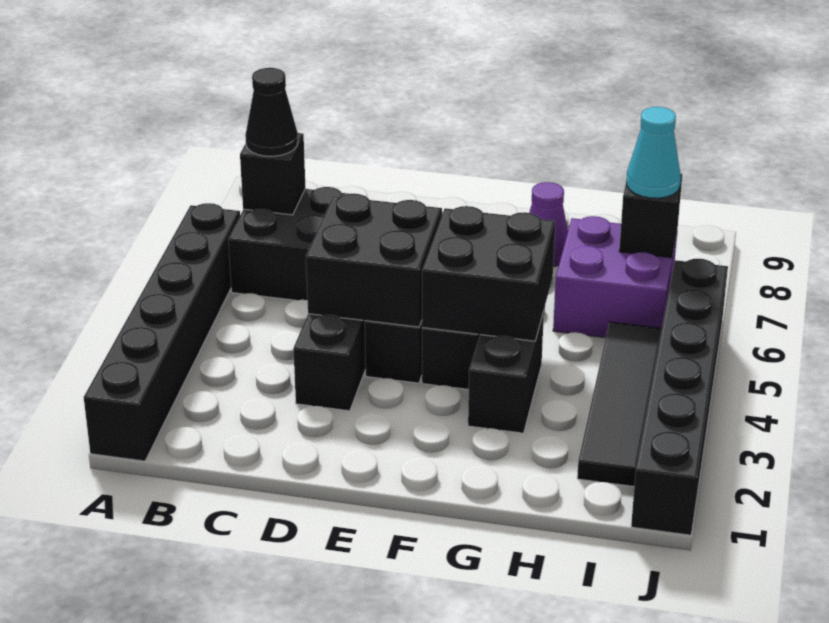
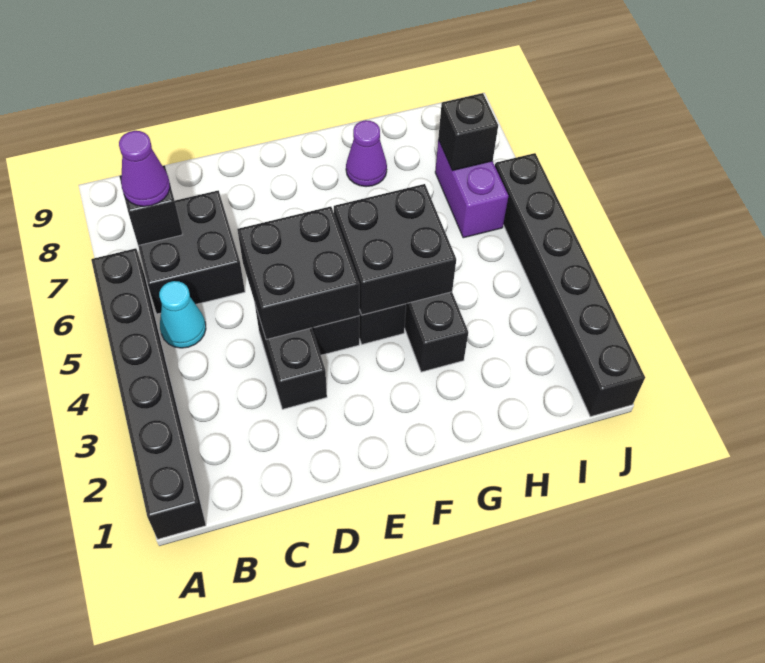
black 1x1 cone [245,68,298,156] -> purple 1x1 cone [119,131,170,206]
purple 2x2 brick [553,216,677,338] -> purple 1x2 brick [435,140,508,238]
black 1x4 tile [577,322,662,487] -> none
cyan 1x1 cone [626,107,681,198] -> cyan 1x1 cone moved to [159,281,206,348]

